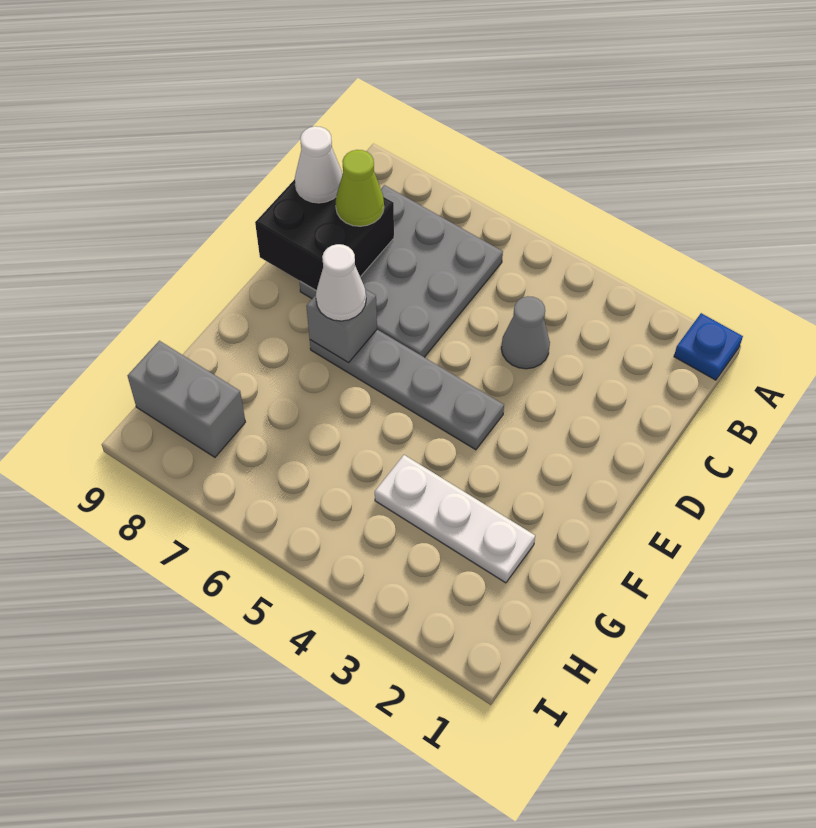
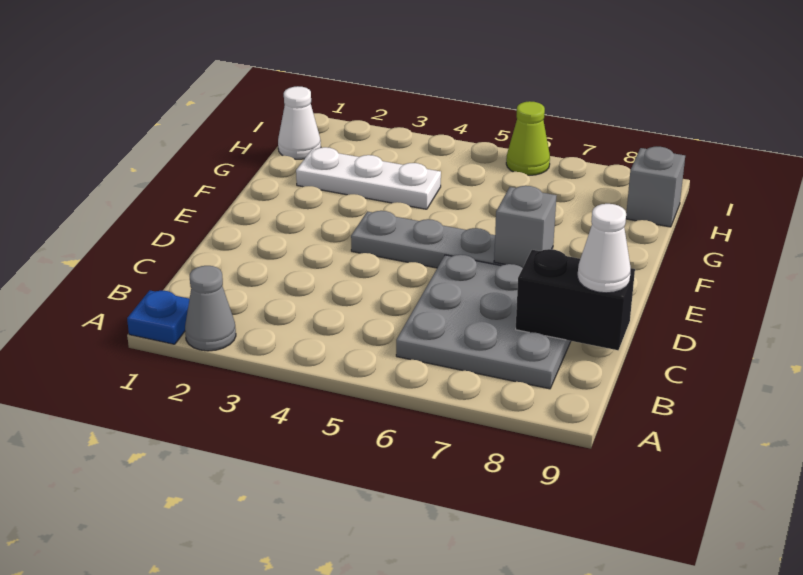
grey 1x1 cone [501,296,550,369] -> grey 1x1 cone moved to [185,266,236,351]
black 2x2 brick [255,179,394,291] -> black 1x2 brick [516,249,635,350]
lime 1x1 cone [336,150,384,226] -> lime 1x1 cone moved to [506,101,550,175]
white 1x1 cone [316,244,366,321] -> white 1x1 cone moved to [278,86,321,159]
grey 1x2 brick [127,341,245,457] -> grey 1x1 brick [626,147,685,227]

